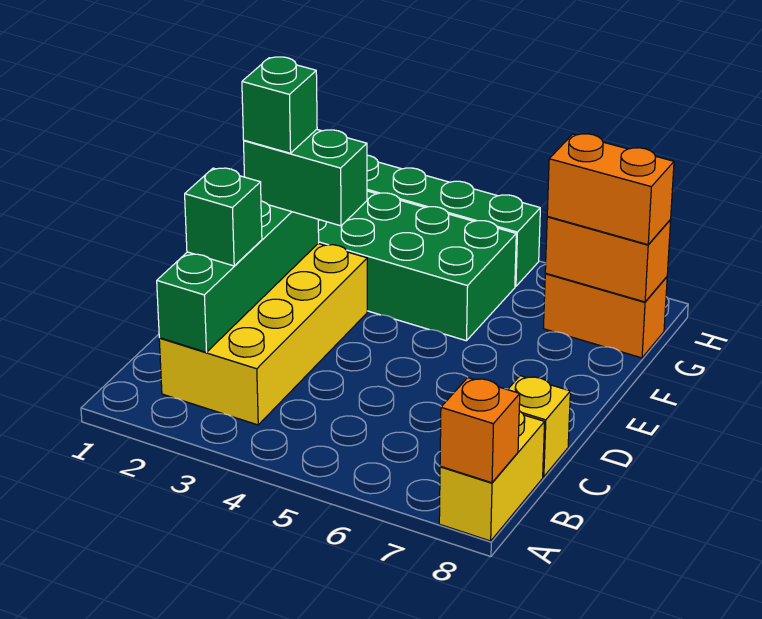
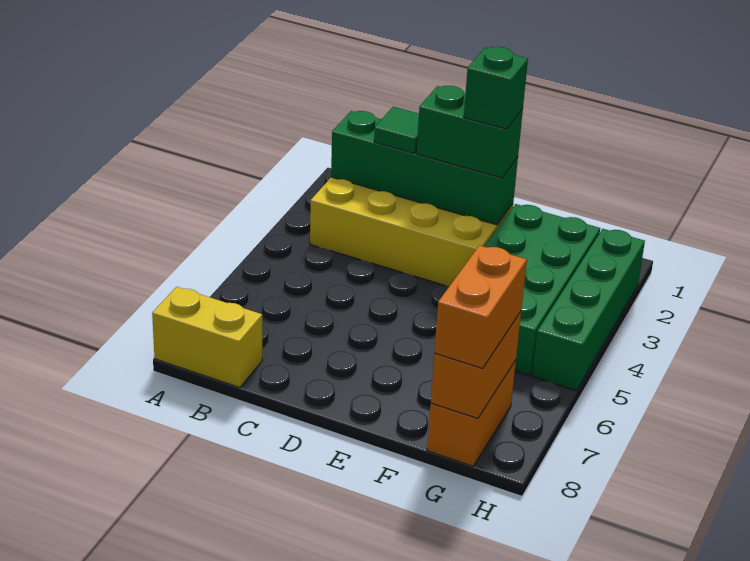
orange 1x1 brick [440,378,520,483] -> none
green 1x1 brick [185,168,262,266] -> green 1x1 tile [374,107,419,154]
yellow 1x1 brick [508,376,570,477] -> none
green 1x2 brick [244,129,367,226] -> green 1x2 brick turned to [417,86,523,178]

